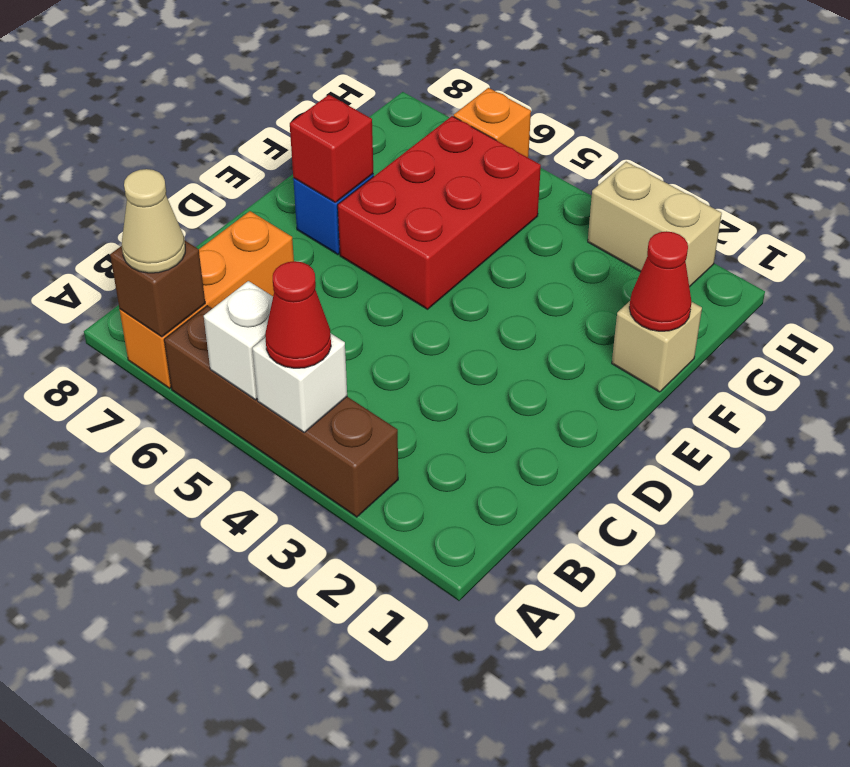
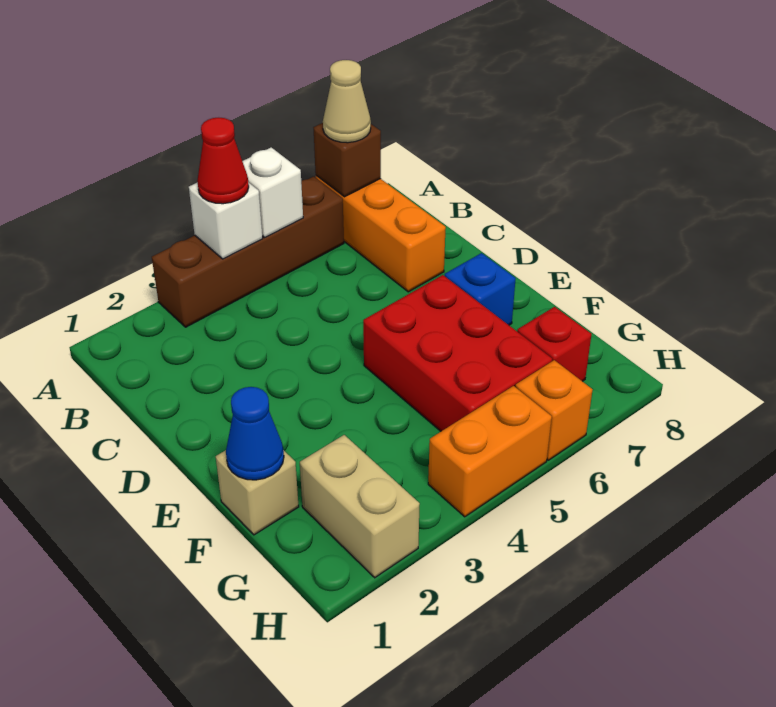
red 1x1 brick [290,95,373,202] -> red 1x1 brick moved to [517,307,591,381]
red 1x1 cone [629,231,692,331] -> blue 1x1 cone [226,387,284,480]
tan 1x2 brick [588,162,722,287] -> tan 1x2 brick turned to [300,435,420,578]
none -> orange 1x2 brick [428,386,552,517]

